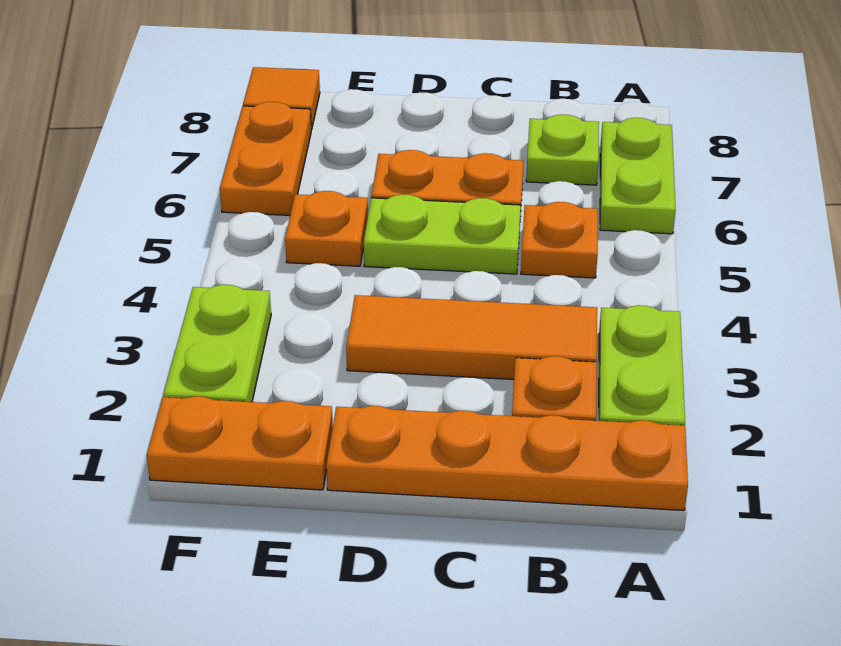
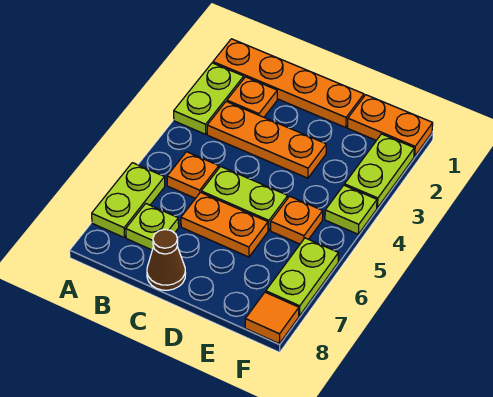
orange 1x3 tile [346,295,597,379] -> orange 1x3 plate [207,102,326,178]
none -> brown 1x1 cone [147,230,186,290]
none -> lime 1x1 plate [325,185,377,234]
orange 1x2 plate [220,102,311,215] -> lime 1x2 plate [266,238,339,316]

